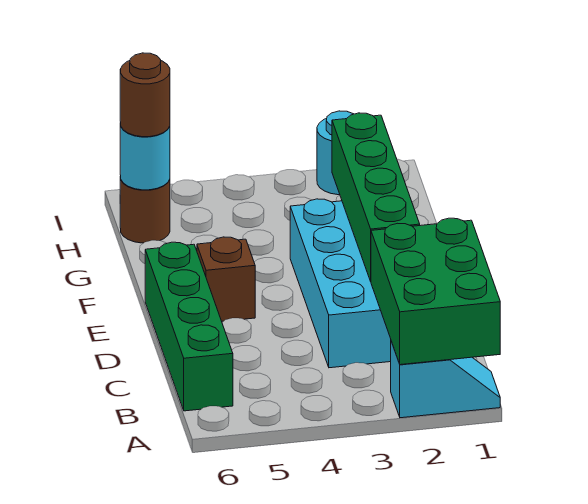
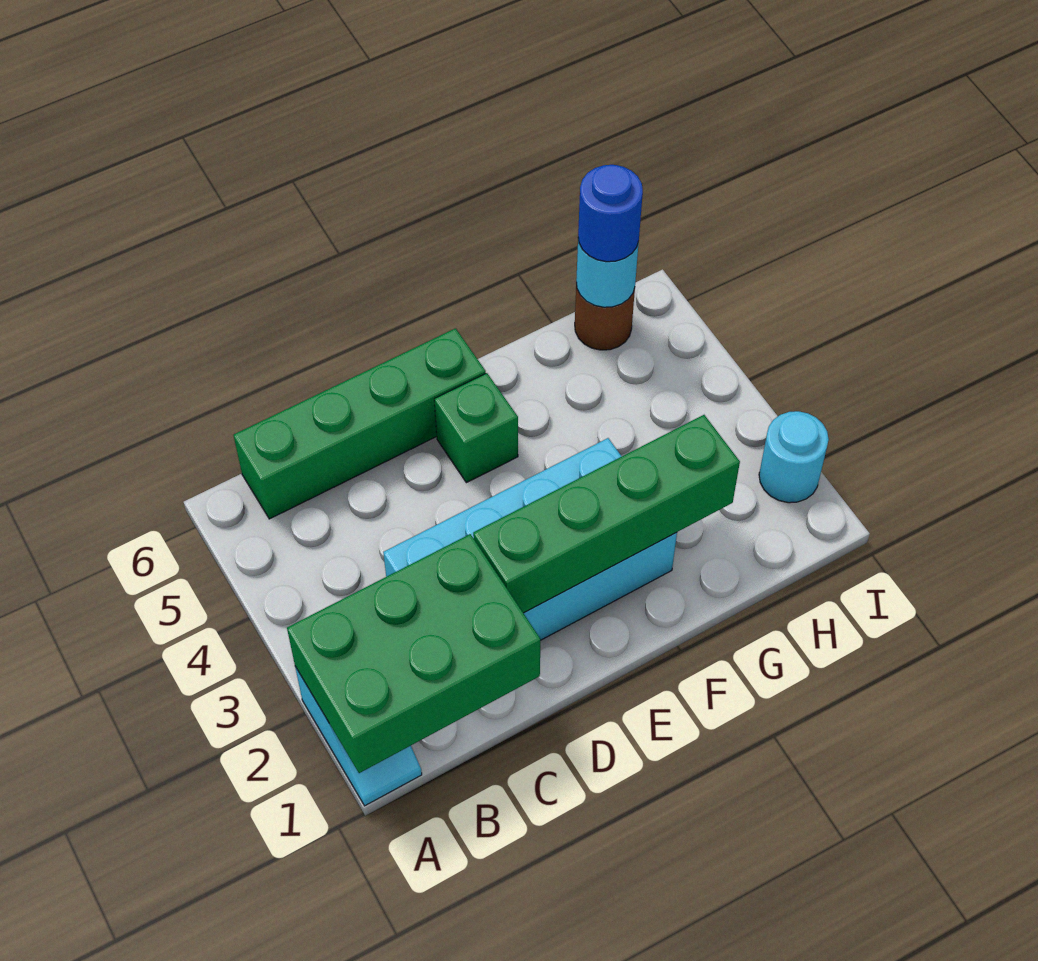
brown 1x1 brick [197,237,255,321] -> green 1x1 brick [434,373,518,483]
brown 1x1 round brick [120,53,170,137] -> blue 1x1 round brick [578,165,643,262]

